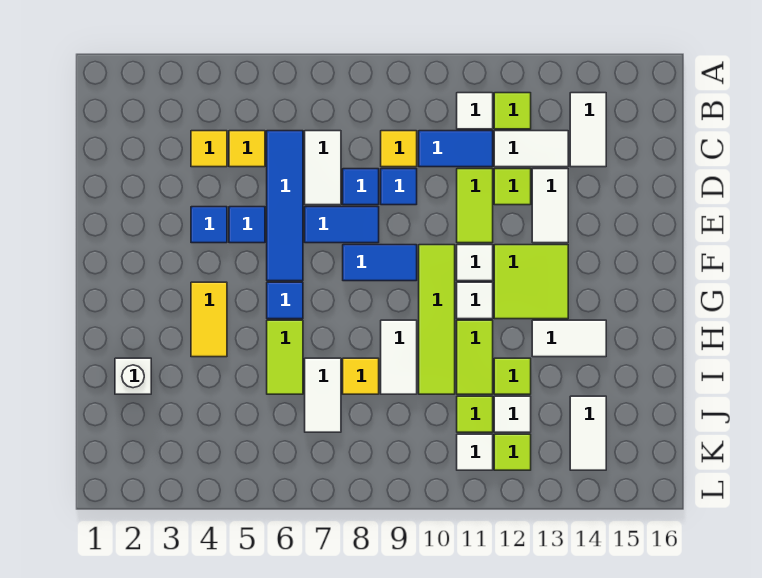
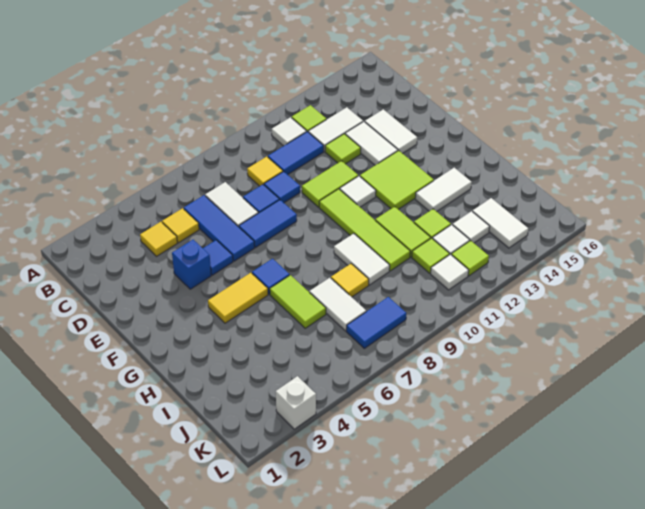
white 1x2 tile [570,93,606,167] -> white 1x2 tile moved to [365,109,417,154]
blue 1x4 tile [267,131,303,281] -> blue 1x3 tile [184,195,255,261]
lime 1x2 tile [457,169,493,243] -> lime 1x2 tile turned to [302,161,358,207]
blue 1x1 tile [191,207,227,243] -> blue 1x1 brick [172,240,211,289]
blue 1x2 tile [343,245,417,281] -> blue 1x2 tile moved to [346,297,406,348]
yellow 1x2 tile [191,282,227,357] -> yellow 1x2 tile turned to [208,273,268,323]
white 1x1 tile [457,282,493,319] -> white 1x1 tile moved to [453,211,490,243]
white 1x1 brick [115,358,151,394] -> white 1x1 brick moved to [276,376,316,429]

